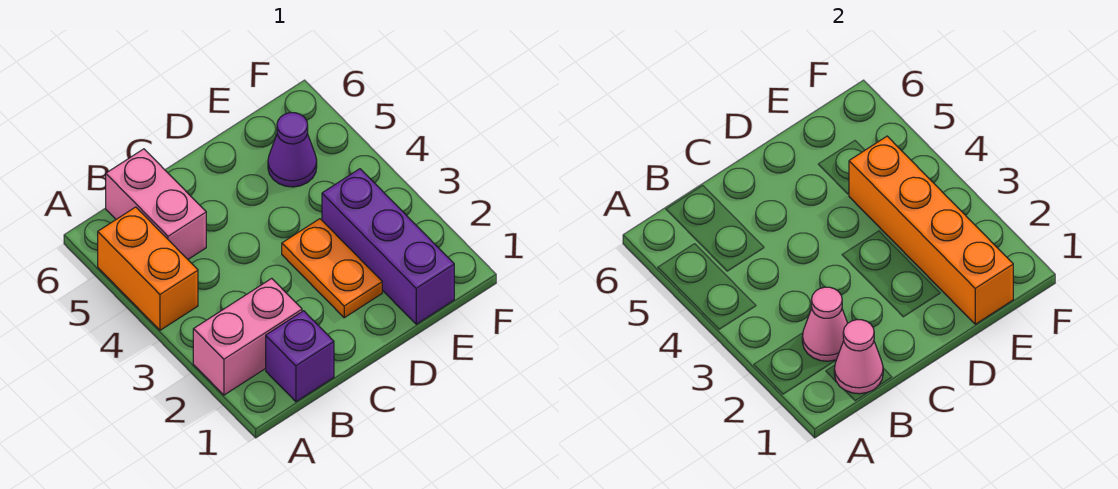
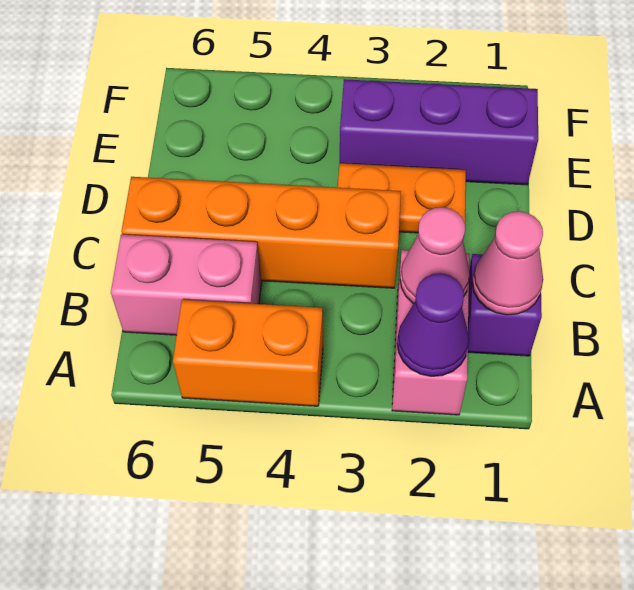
orange 1x4 brick [849,136,1013,324] -> orange 1x4 brick moved to [121,177,401,288]
purple 1x1 cone [268,113,317,187] -> purple 1x1 cone moved to [397,273,469,376]

